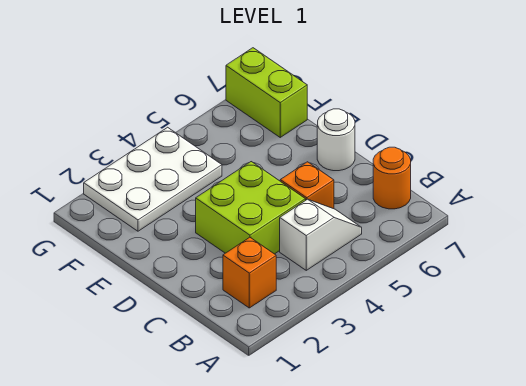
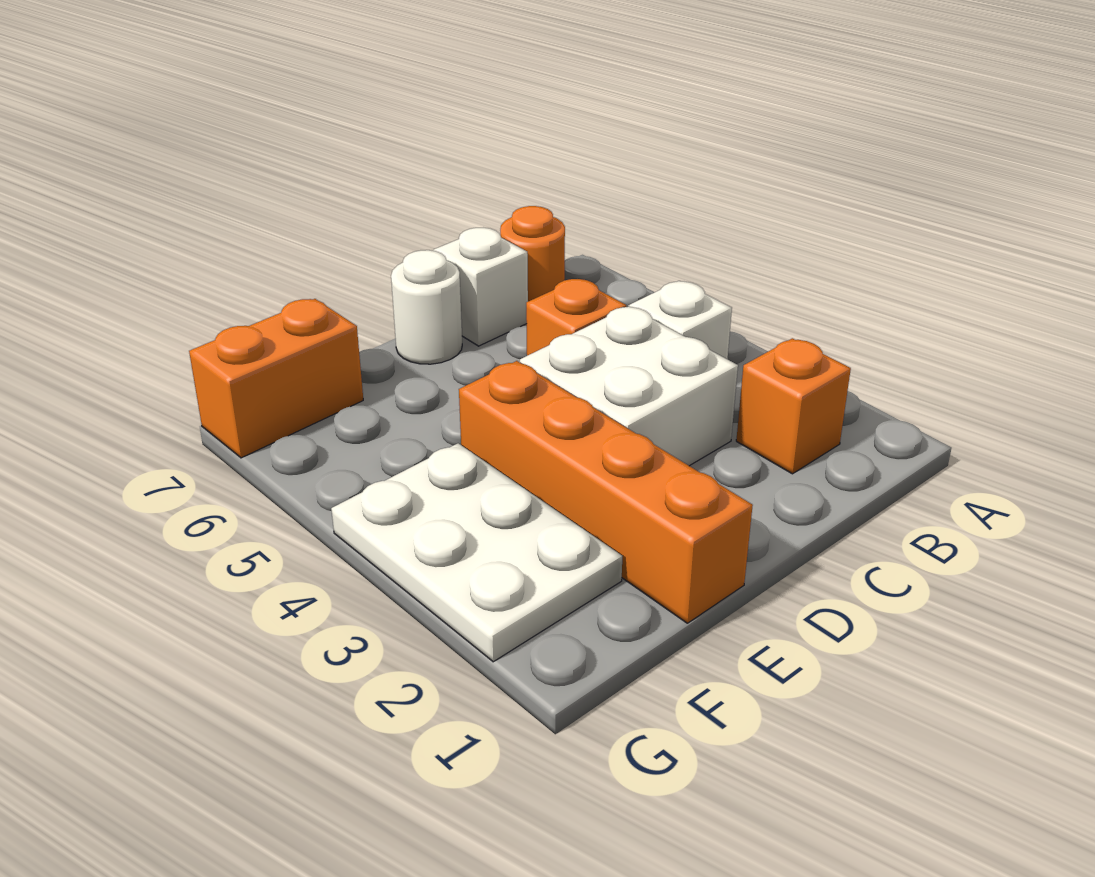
lime 2x2 brick [196,162,306,254] -> white 2x2 brick [520,306,738,466]
none -> white 1x1 brick [433,228,528,346]
none -> orange 1x4 brick [459,361,753,623]
lime 1x2 brick [226,48,307,137] -> orange 1x2 brick [189,299,363,458]

